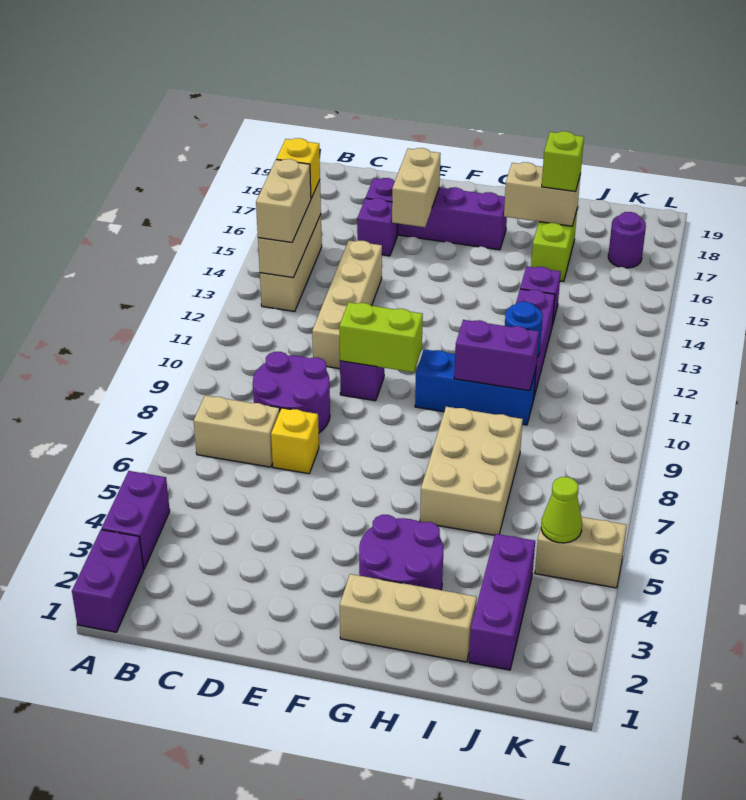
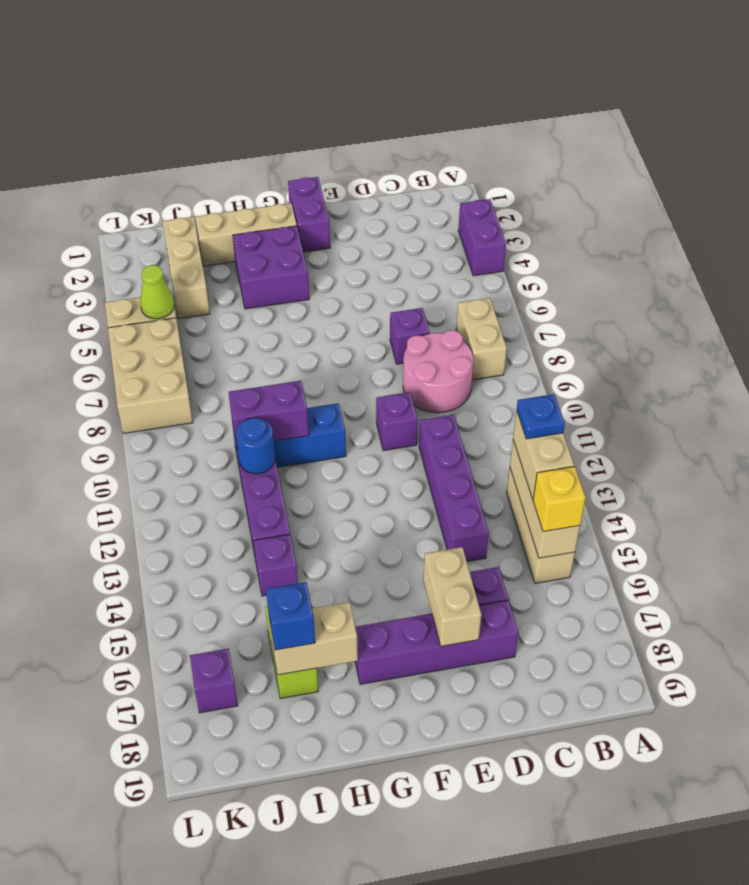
purple 1x2 brick [72,530,144,632] -> purple 1x2 brick moved to [288,177,330,252]
tan 1x2 brick [194,395,280,467] -> tan 1x2 brick turned to [456,298,507,380]
none -> blue 1x1 plate [517,394,565,439]
purple 2x2 round brick [253,352,330,433] -> pink 2x2 round brick [403,330,473,413]
yellow 1x1 brick [271,408,319,474] -> purple 1x1 brick [390,308,430,364]
tan 1x4 brick [312,240,382,369] -> purple 1x4 brick [419,415,489,561]
lime 1x2 brick [339,302,423,372] -> none
purple 2x2 round brick [359,515,443,590] -> purple 2x2 brick [233,226,309,309]
tan 2x3 brick [420,407,523,535] -> tan 2x3 brick moved to [108,318,193,433]
lime 1x1 brick [542,131,584,192] -> blue 1x1 brick [266,582,315,650]
purple 1x3 brick [469,534,535,670] -> tan 1x3 brick [163,217,210,319]
purple 1x1 round brick [608,212,646,268] -> purple 1x1 brick [190,649,238,713]

